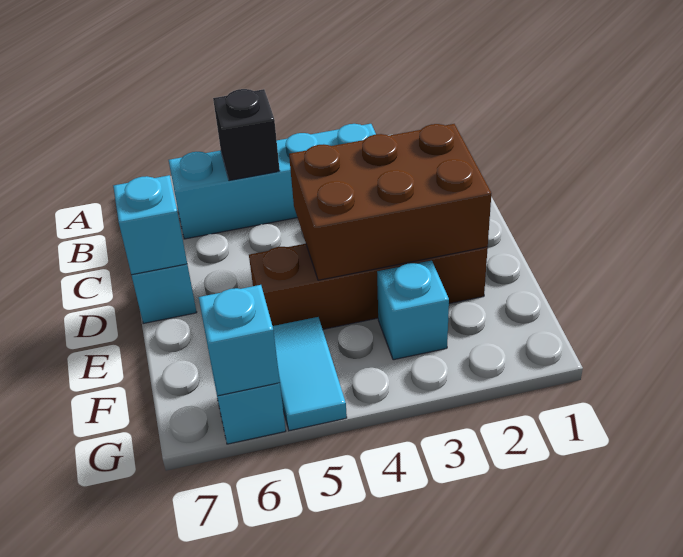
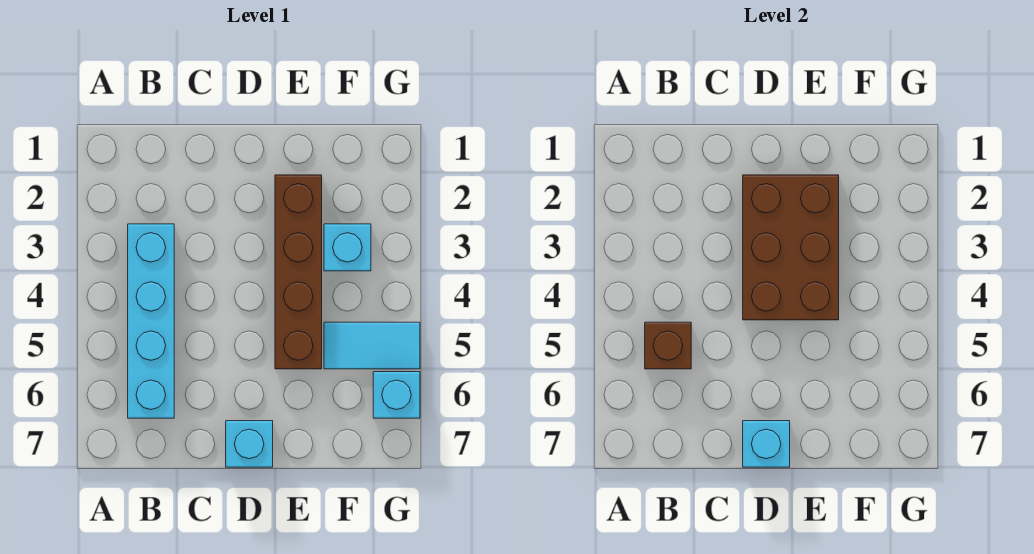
black 1x1 brick [213,89,280,181] -> brown 1x1 brick [645,322,691,369]
cyan 1x1 brick [199,285,280,396] -> none

